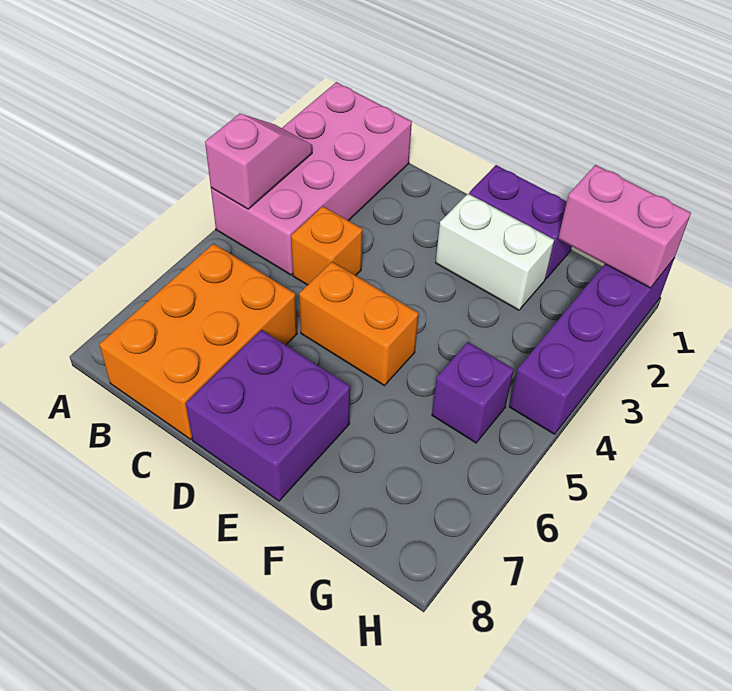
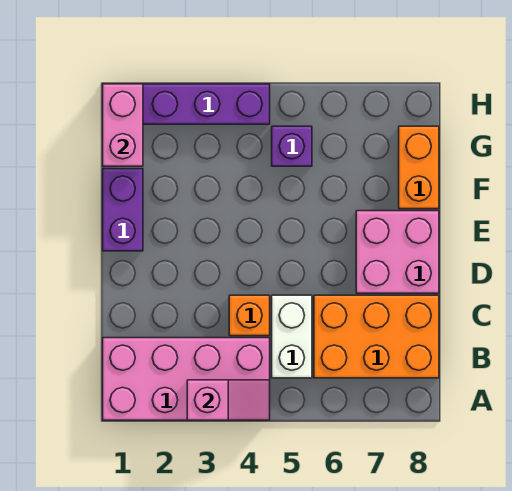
pink 1x2 slope [205,113,312,209] -> pink 1x2 slope turned to [187,380,270,420]
orange 1x2 brick [299,262,419,386] -> orange 1x2 brick moved to [399,126,439,209]
purple 2x2 brick [186,330,350,501] -> pink 2x2 brick [356,211,439,293]
white 1x2 brick [436,194,554,310] -> white 1x2 brick moved to [272,295,312,378]

